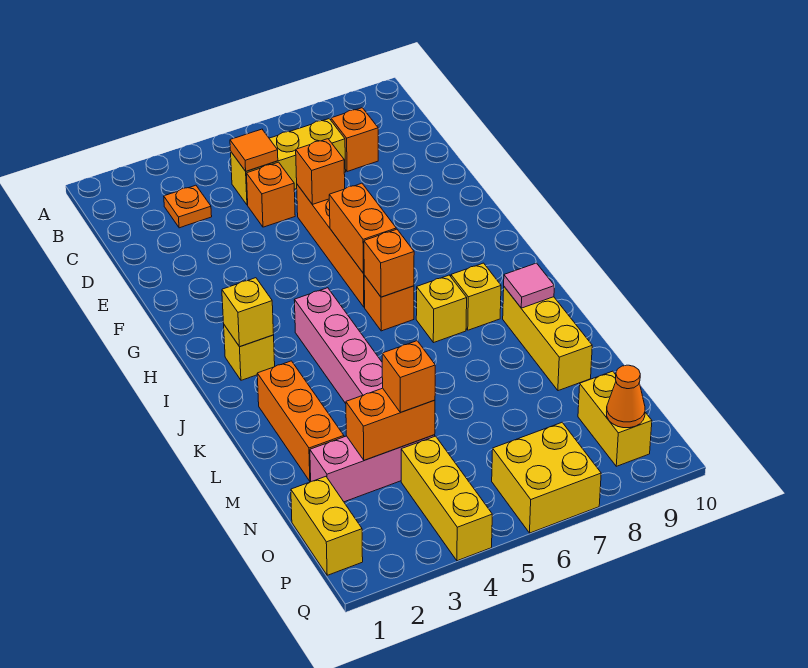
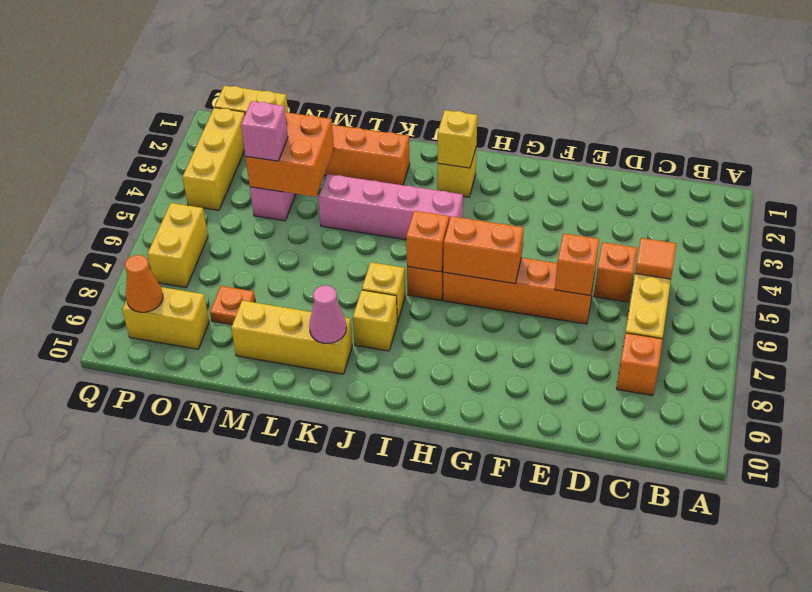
orange 1x1 plate [164,185,212,228] -> orange 1x1 plate moved to [210,286,255,325]
pink 1x1 tile [504,263,554,308] -> pink 1x1 cone [309,285,346,343]
orange 1x2 brick [346,388,435,460] -> orange 2x2 brick [246,112,334,197]
orange 1x1 brick [382,341,435,412] -> pink 1x1 brick [241,101,288,161]
yellow 1x3 brick [401,436,492,561] -> yellow 1x3 brick turned to [183,108,245,210]
yellow 2x2 brick [492,423,601,533] -> yellow 1x2 brick [147,203,208,287]

